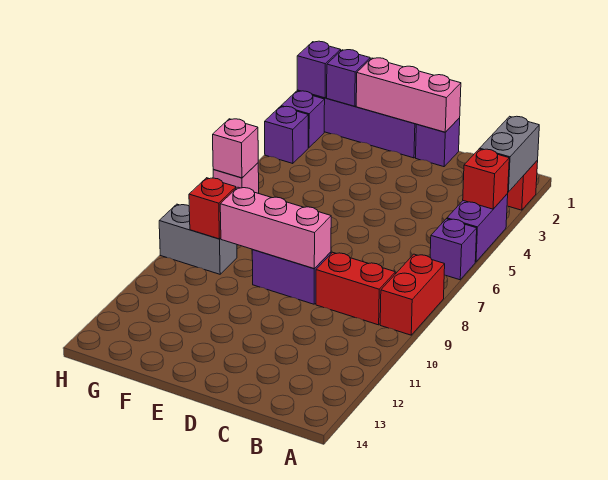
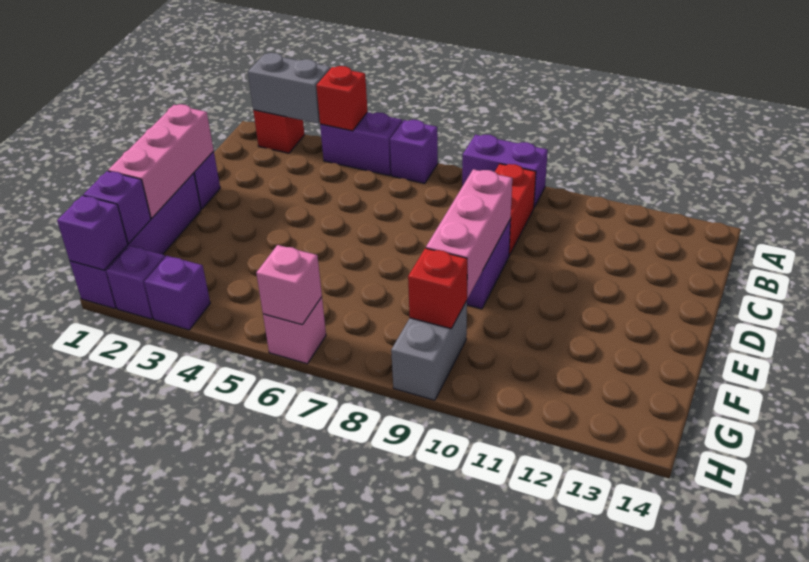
red 1x2 brick [380,254,445,335] -> purple 1x2 brick [462,134,548,207]

